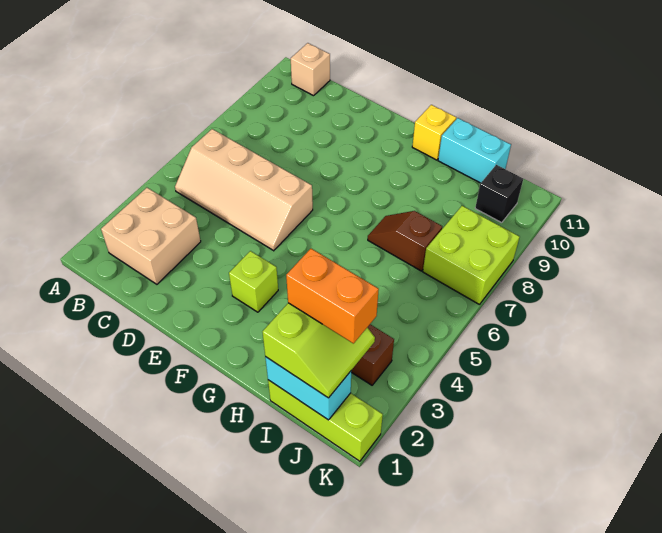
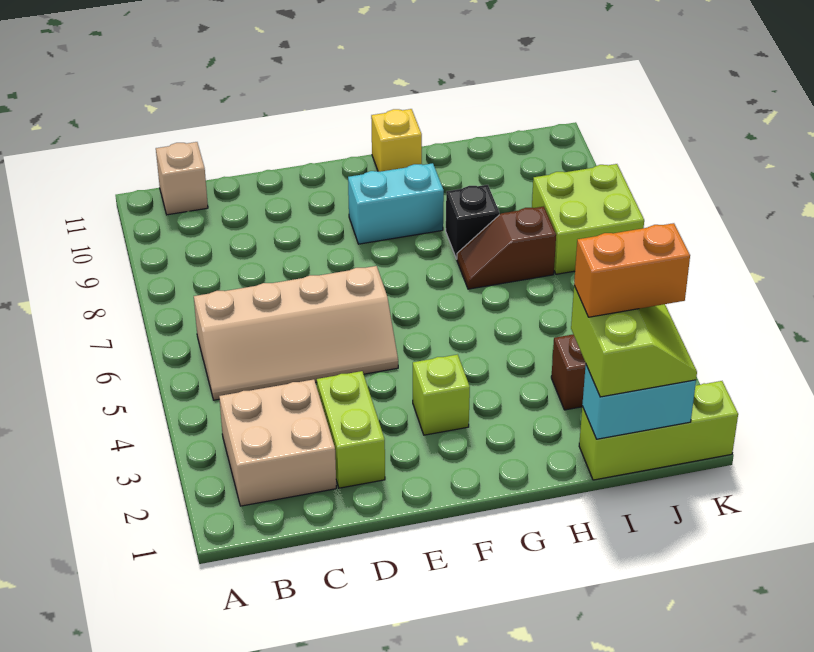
none -> lime 1x2 brick [317,371,385,488]
cyan 1x2 brick [438,118,511,183] -> cyan 1x2 brick moved to [348,163,444,244]
black 1x1 brick [475,165,523,223] -> black 1x1 brick moved to [446,185,499,259]

